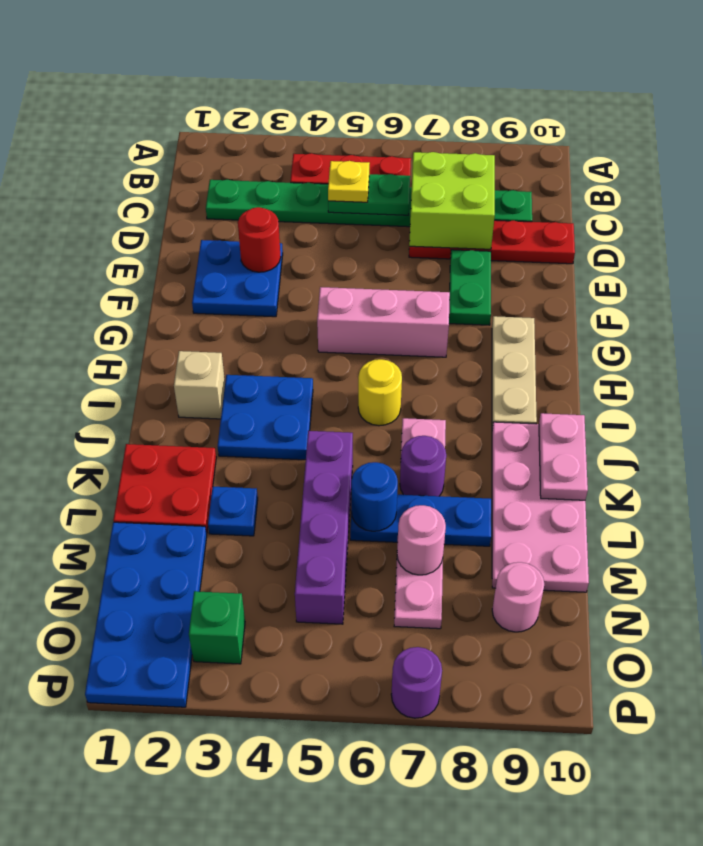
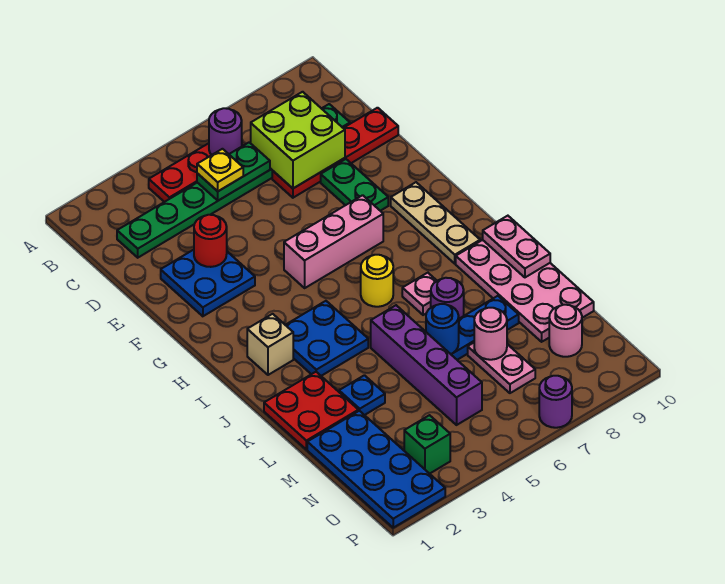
none -> purple 1x1 round brick [209,108,242,155]

